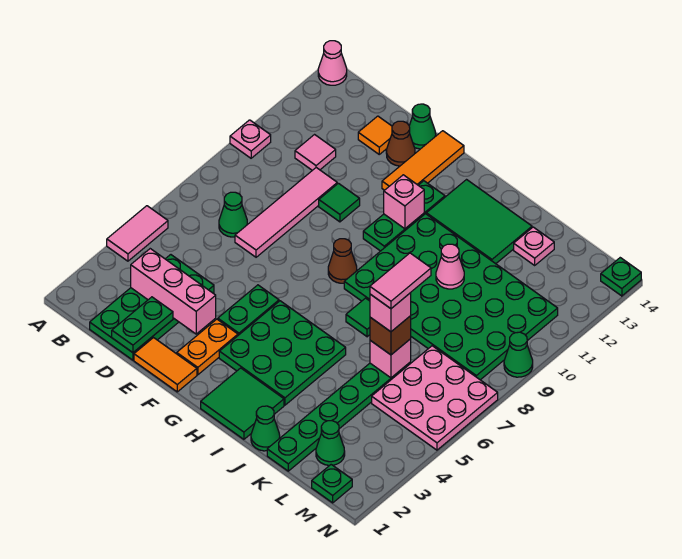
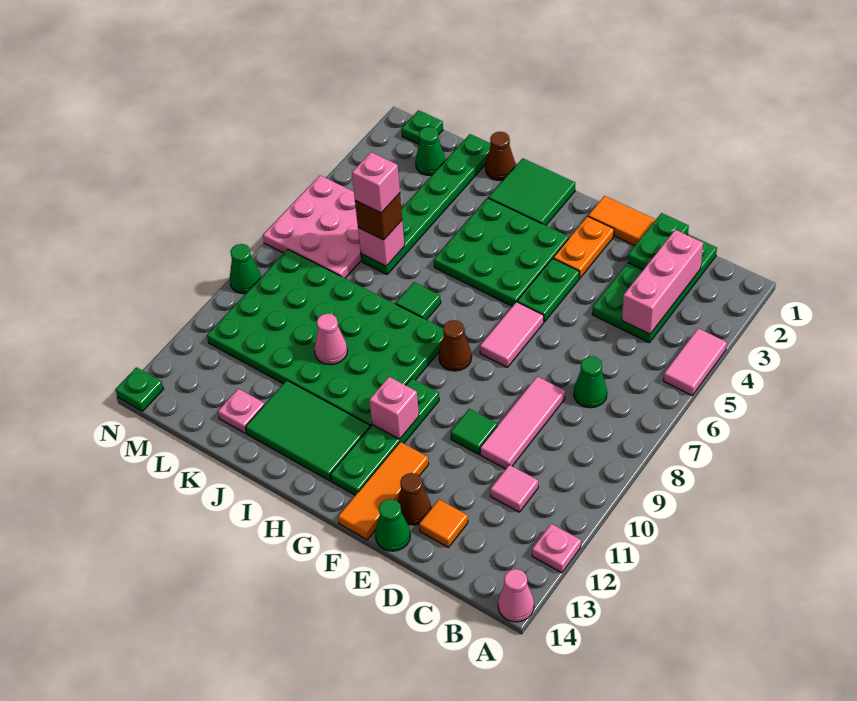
pink 1x1 plate [230,120,271,158] -> pink 1x1 plate moved to [532,524,581,573]
pink 1x3 brick [131,249,216,334] -> pink 1x3 brick turned to [622,230,703,334]
pink 1x4 tile [235,168,337,257] -> pink 1x3 tile [480,377,565,469]
green 1x3 plate [363,181,445,251] -> green 1x4 plate [330,378,439,495]
green 1x1 cone [251,406,280,451] -> brown 1x1 cone [485,132,516,181]
pink 1x2 tile [370,253,431,309] -> pink 1x2 tile moved to [480,302,544,367]

